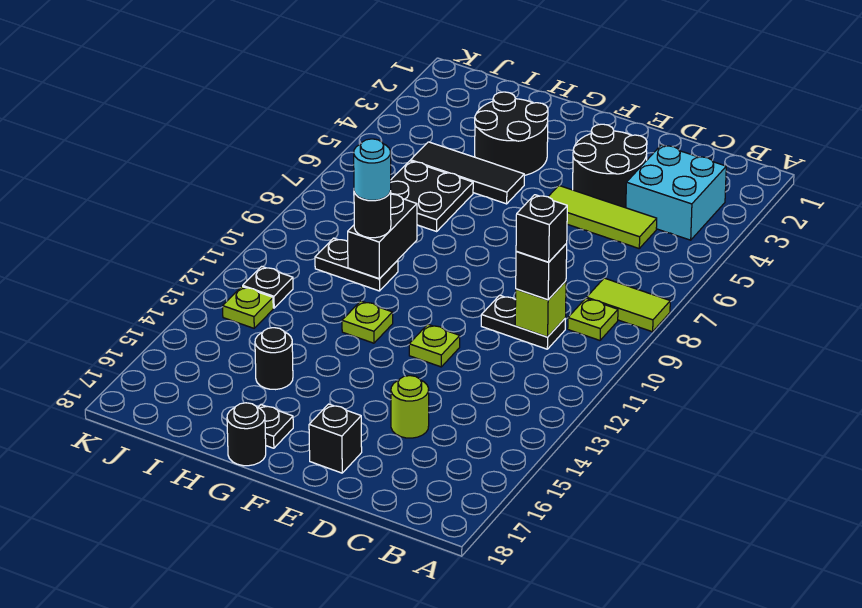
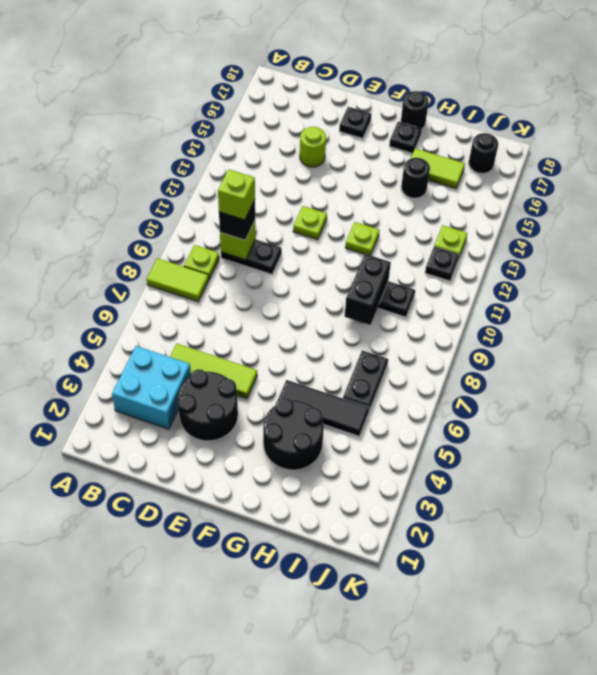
black 1x1 brick [516,195,567,262] -> lime 1x1 brick [218,169,255,220]
black 1x1 brick [309,404,362,473] -> black 1x1 plate [339,107,372,138]
black 2x2 plate [391,161,473,231] -> black 1x2 plate [343,350,388,411]
black 1x1 round brick [354,191,391,238] -> black 1x1 round brick moved to [469,133,498,173]
cyan 1x1 round brick [354,139,391,200] -> none
none -> lime 1x2 tile [411,148,465,189]

